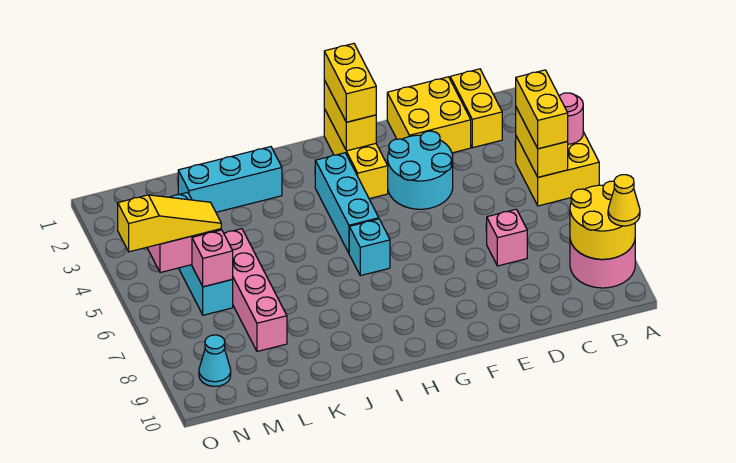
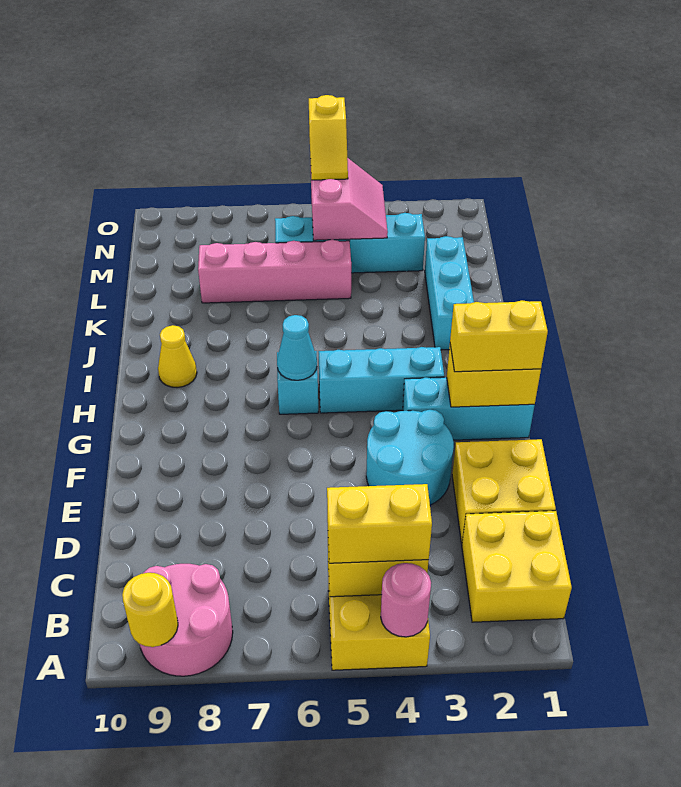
yellow 2x2 round brick [570,181,635,259] -> yellow 1x1 round brick [122,573,178,647]
yellow 1x1 cone [608,175,640,226] -> yellow 1x1 cone moved to [158,325,197,387]
yellow 1x2 brick [450,69,502,148] -> yellow 2x2 brick [462,511,572,622]
pink 1x1 brick [487,209,527,266] -> none
yellow 1x3 brick [324,109,388,199] -> cyan 1x3 brick [403,377,535,440]
yellow 1x3 slope [118,195,221,252] -> yellow 1x2 slope [309,95,348,180]
pink 1x1 brick [192,230,233,287] -> none
cyan 1x1 cone [199,335,231,386] -> cyan 1x1 cone moved to [277,315,317,380]

